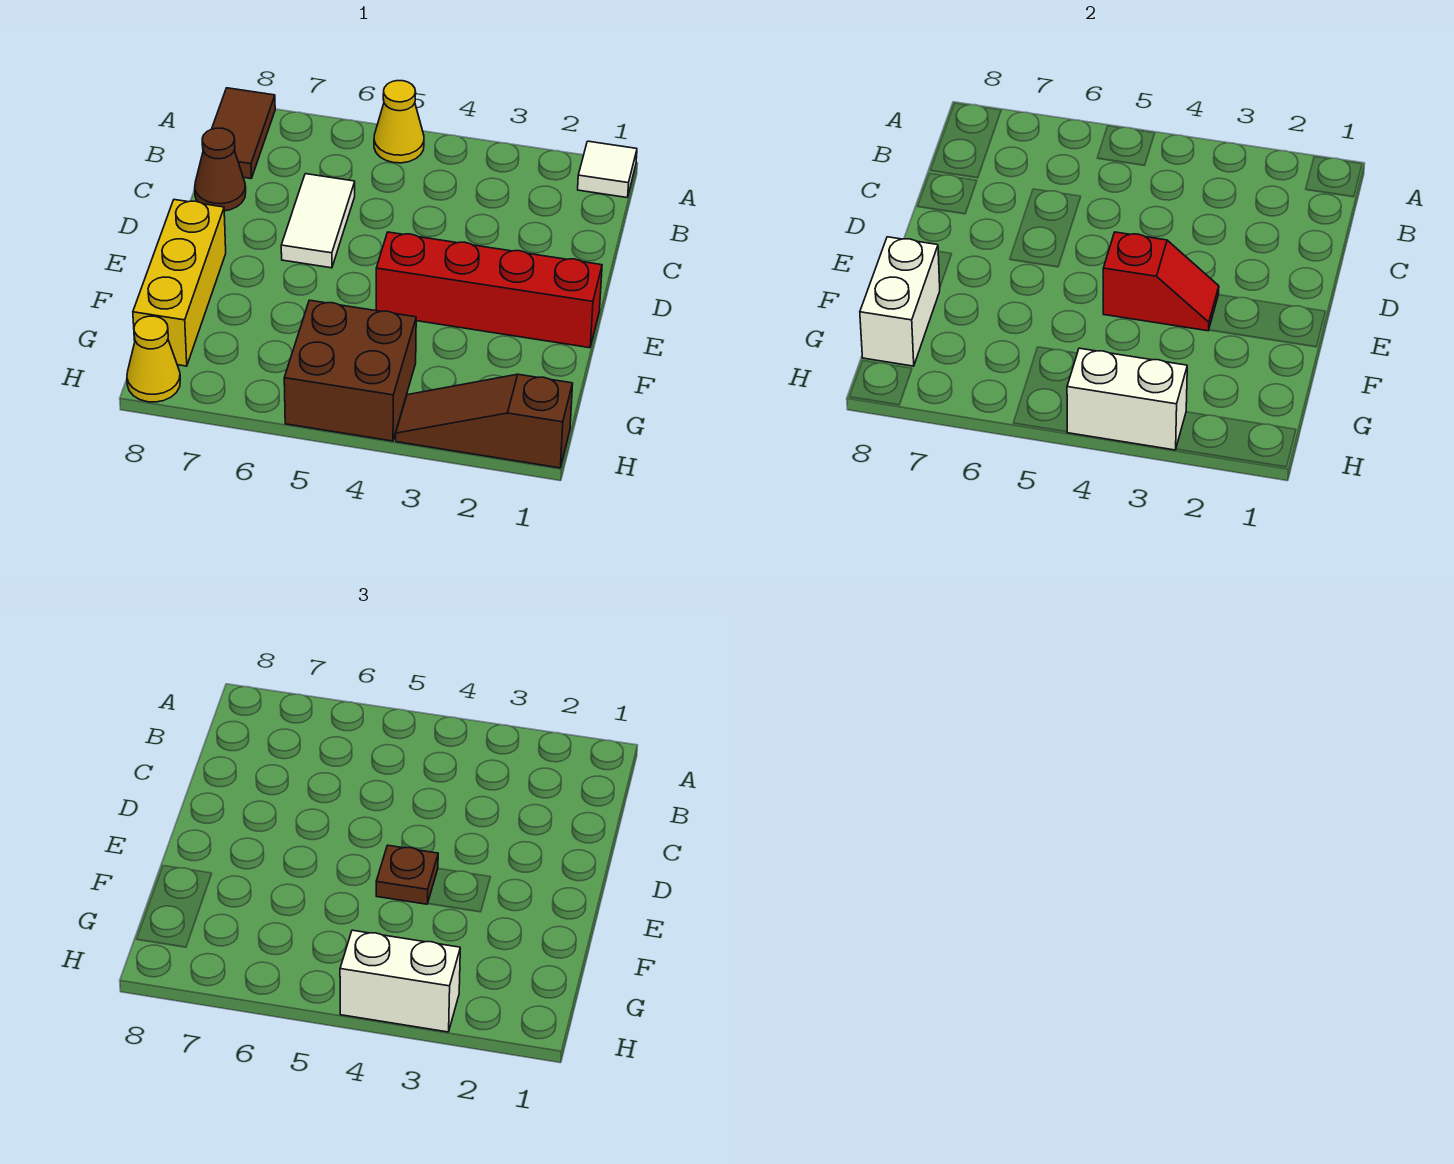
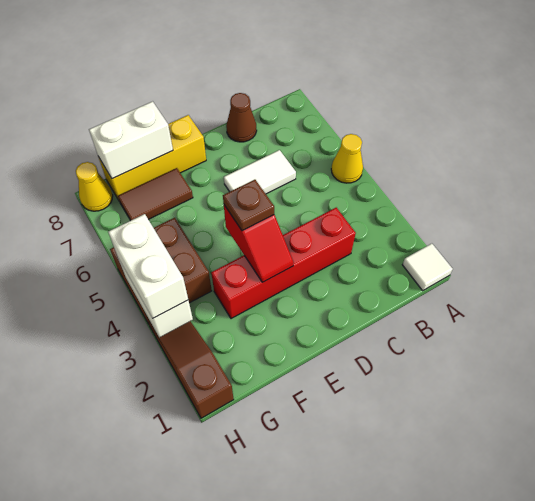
brown 1x2 tile [212,88,275,179] -> brown 1x2 tile moved to [118,168,193,221]
red 1x4 brick [376,232,602,348] -> red 1x4 brick turned to [211,208,356,319]

